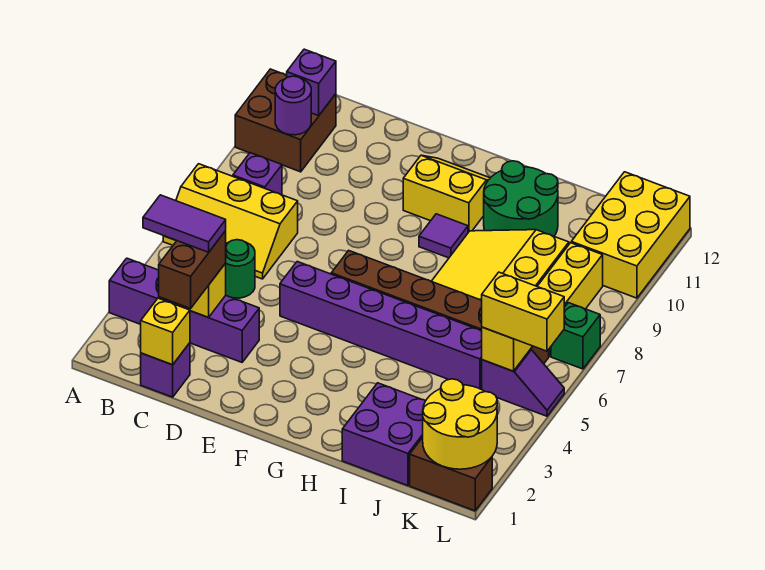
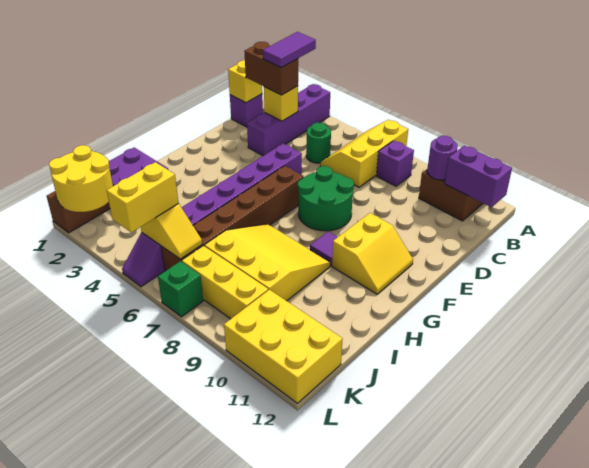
purple 1x1 brick [287,49,336,116] -> purple 1x2 brick [445,146,512,207]
green 2x2 round brick [484,161,558,236] -> green 2x2 round brick moved to [298,166,354,231]

